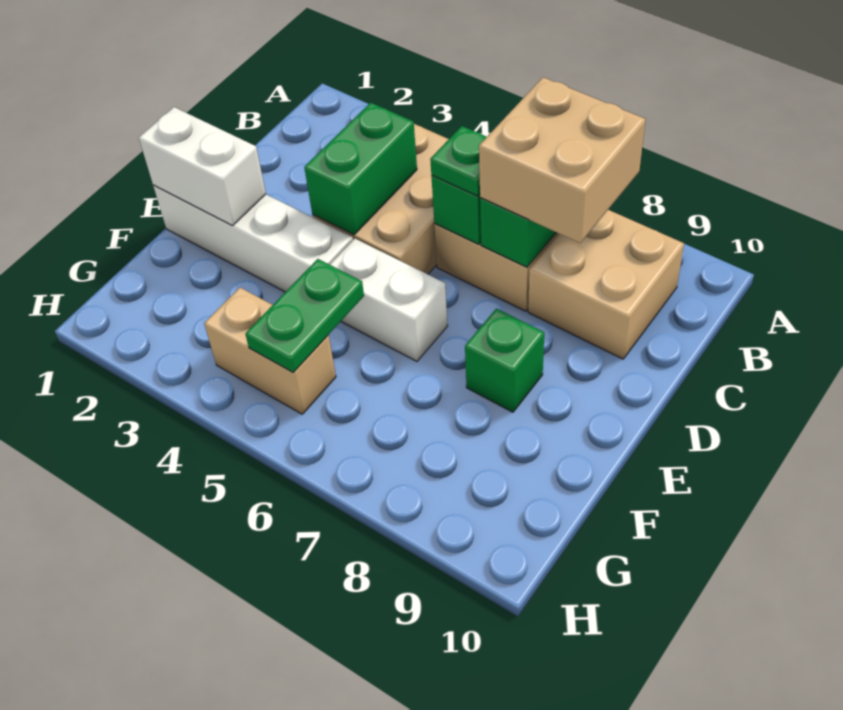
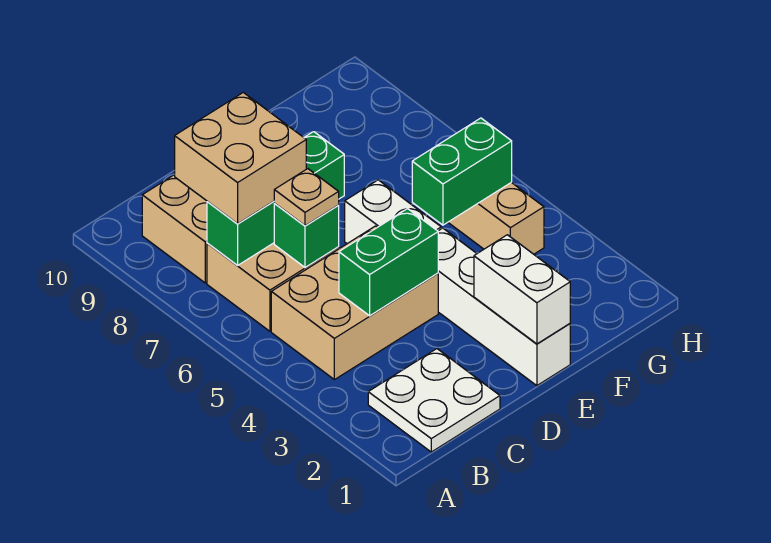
none -> white 2x2 plate [368,349,500,452]
green 1x1 plate [430,126,486,196] -> tan 1x1 plate [274,169,339,226]
green 1x2 plate [246,259,364,373] -> green 1x2 brick [412,118,512,225]

